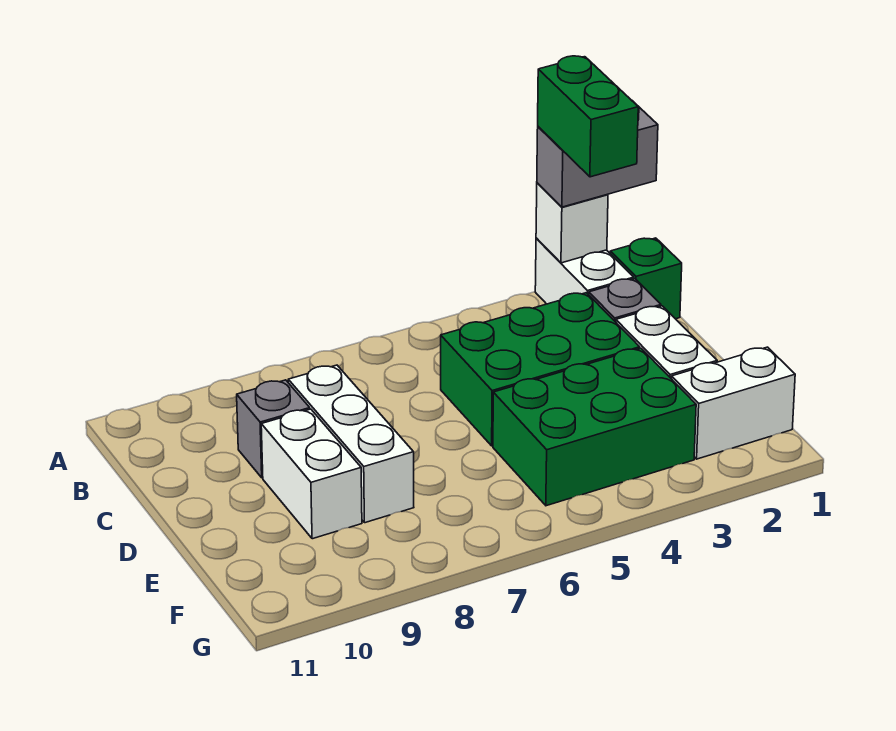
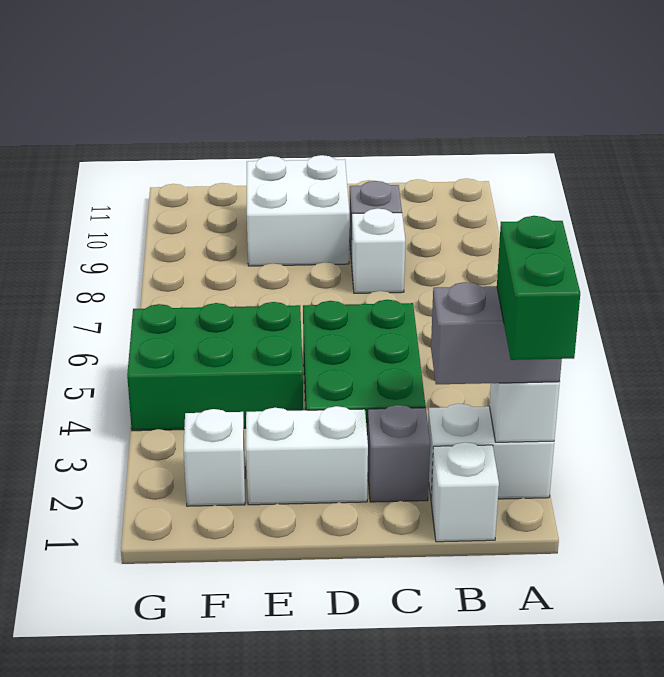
grey 1x2 brick [537,106,658,207] -> grey 1x2 brick turned to [431,282,562,384]
green 1x2 brick [538,56,638,177] -> green 1x2 brick turned to [497,216,580,360]
green 1x1 brick [610,238,682,319] -> white 1x1 brick [431,442,499,542]
white 1x3 brick [288,365,414,523] -> white 1x1 brick [352,208,405,293]
white 1x2 brick [261,409,362,539] -> white 2x2 brick [247,155,349,266]
green 2x3 brick [493,348,696,506] -> green 2x3 brick turned to [127,302,303,431]
white 1x2 brick [671,347,795,459] -> white 1x1 brick [184,409,245,506]

